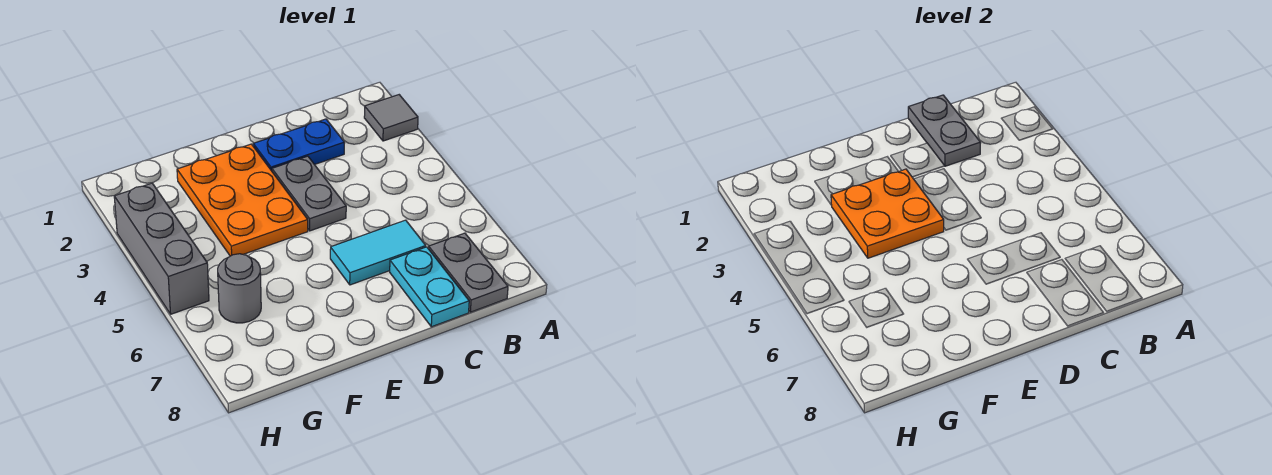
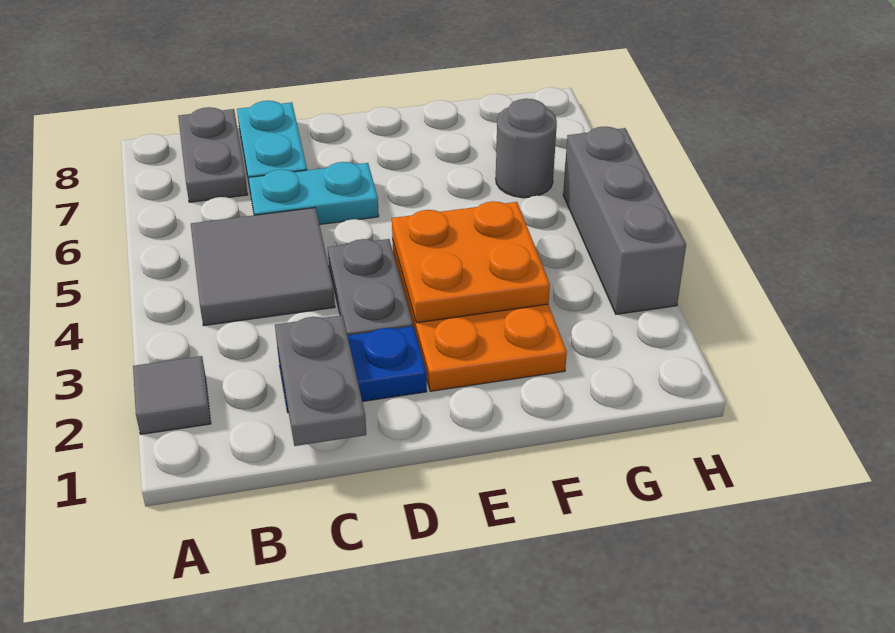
none -> grey 2x2 tile [191,208,335,326]
cyan 1x2 tile [330,220,426,285] -> cyan 1x2 plate [249,162,379,225]

